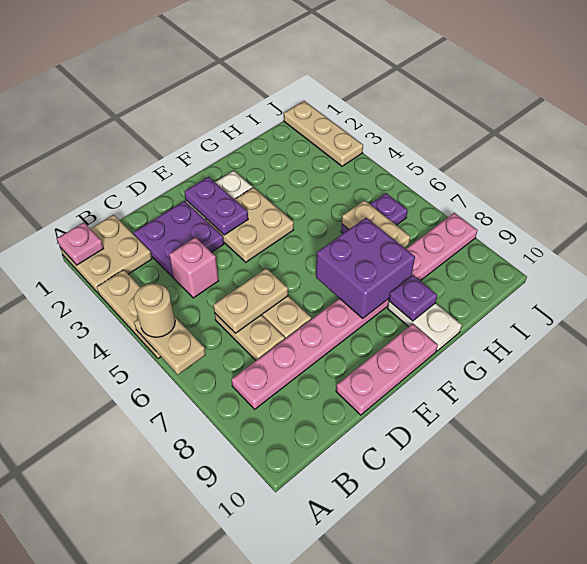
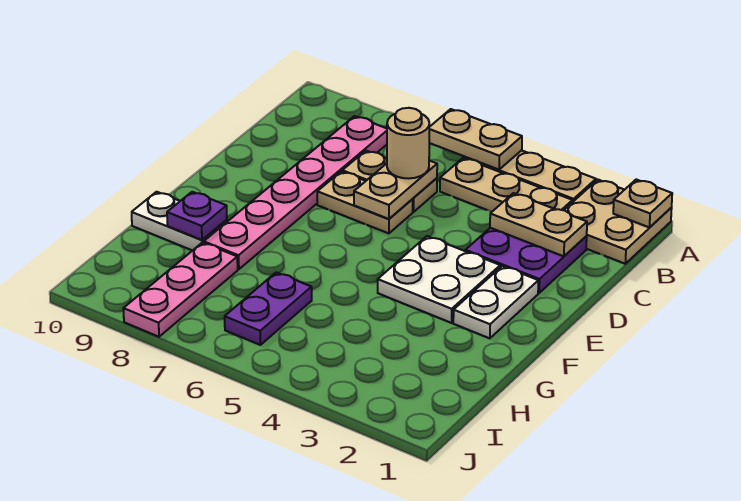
pink 1x1 plate [57,223,104,265] -> tan 1x1 plate [613,179,672,228]
tan 1x1 round brick [134,283,175,337] -> tan 1x1 round brick moved to [387,108,429,178]
pink 1x1 brick [169,237,219,298] -> none
pink 1x3 plate [336,324,438,415] -> none
purple 1x2 plate [185,177,248,235] -> none
tan 2x2 plate [205,187,294,262] -> white 2x2 plate [378,236,500,323]
purple 2x2 brick [316,218,415,319] -> none
tan 1x2 plate [342,200,410,248] -> tan 1x2 plate moved to [490,193,587,256]
tan 1x3 plate [284,101,363,166] -> tan 1x3 plate moved to [440,158,573,212]

